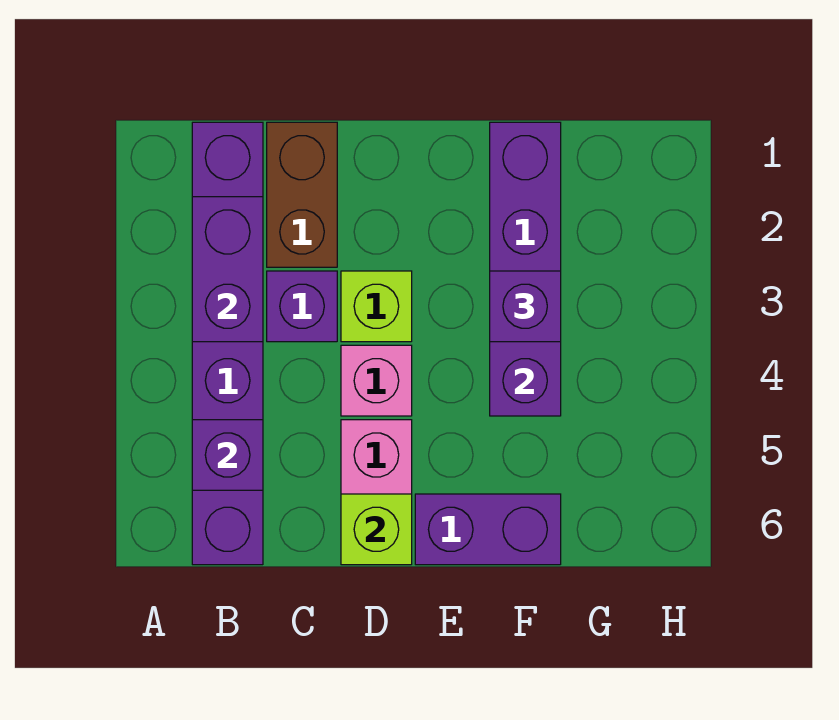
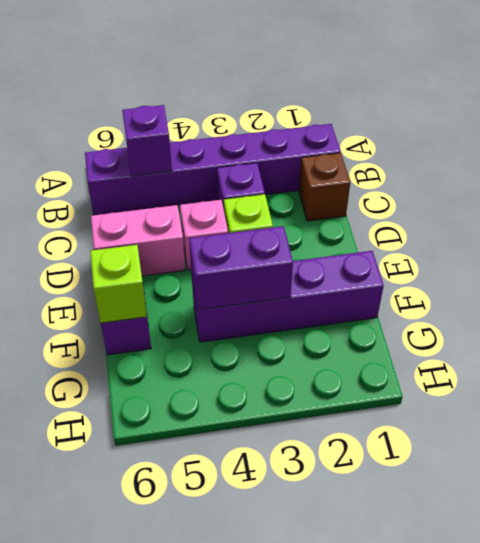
purple 1x2 brick [192,197,263,342] -> none
brown 1x2 brick [267,122,337,267] -> brown 1x1 brick [299,153,350,221]
lime 1x1 brick [341,494,412,565] -> lime 1x1 brick moved to [90,245,147,323]
purple 1x1 brick [490,271,561,342] -> none

